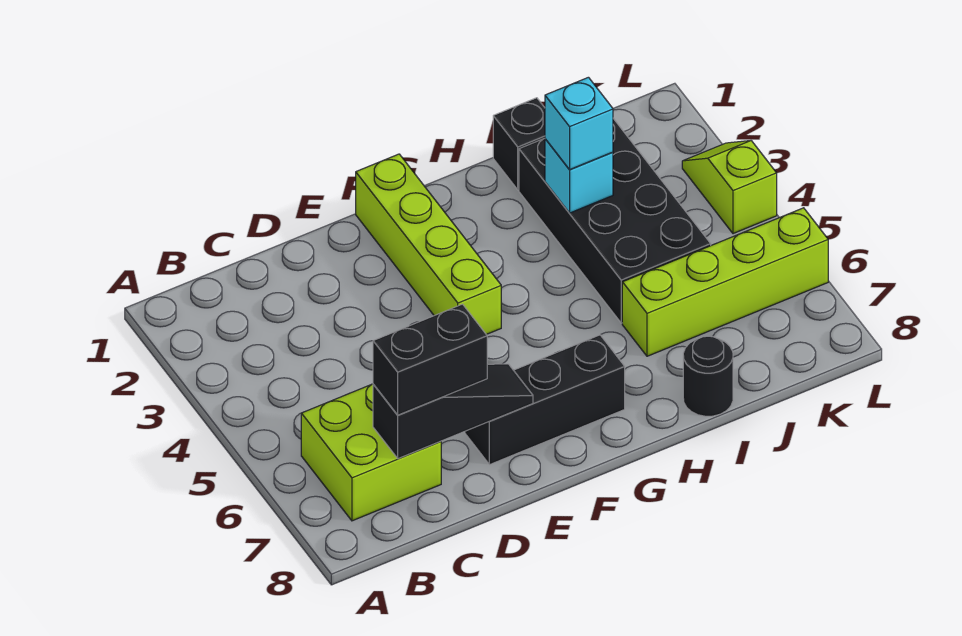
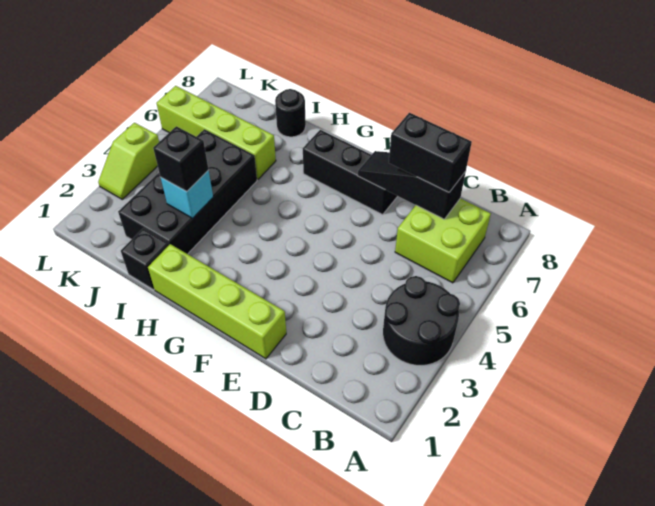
none -> black 2x2 round brick [383,276,460,366]
lime 1x4 brick [356,154,501,335] -> lime 1x4 brick turned to [148,244,286,359]
cyan 1x1 brick [545,77,613,170] -> black 1x1 brick [153,126,209,191]

